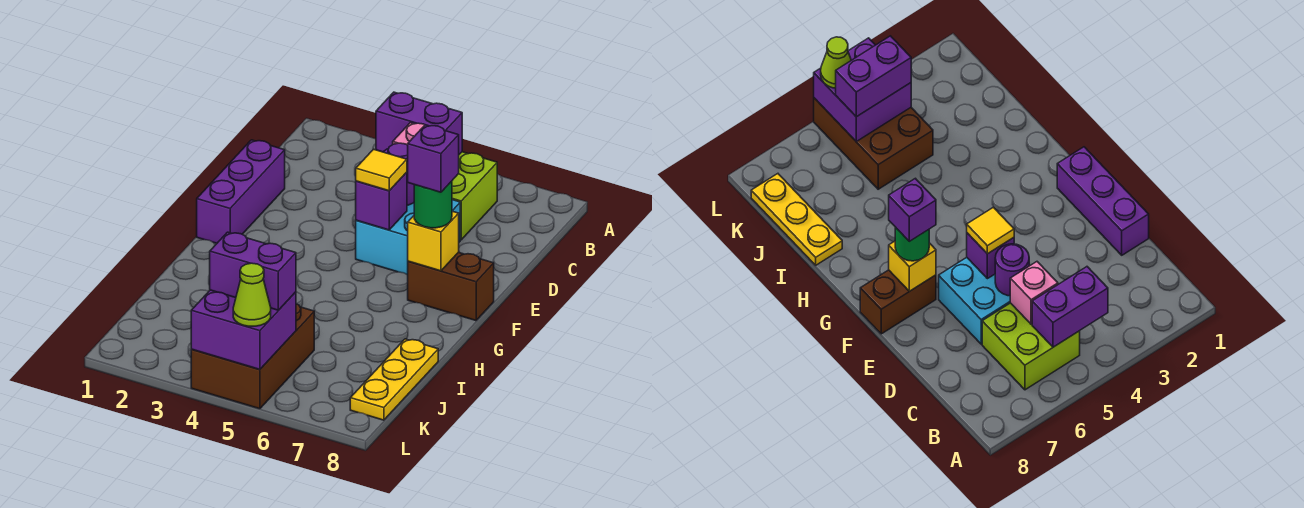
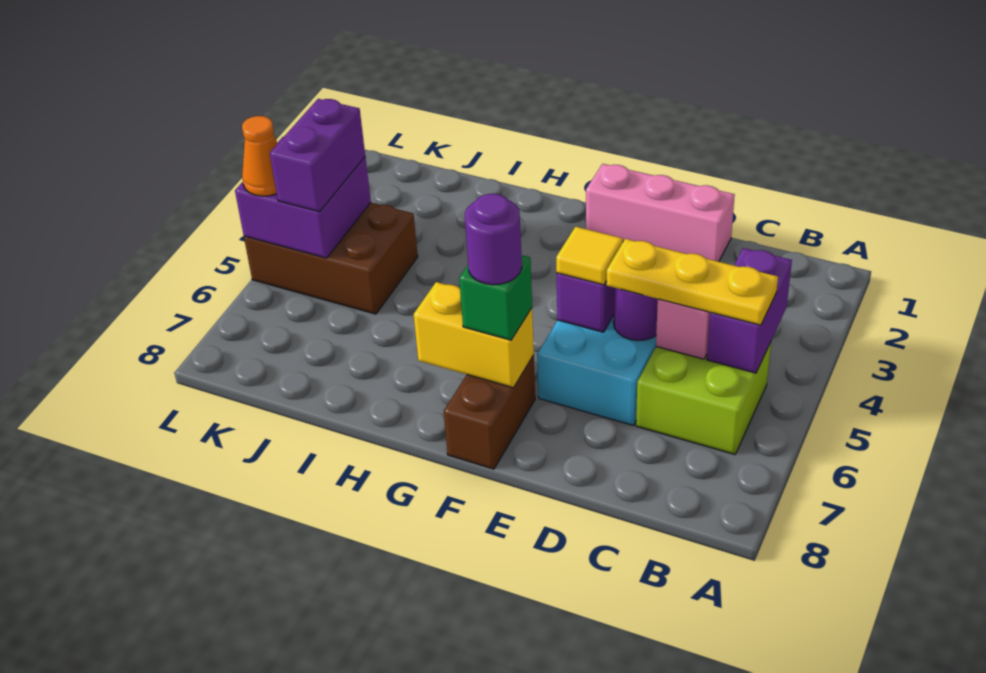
purple 1x3 brick [197,140,285,243] -> pink 1x3 brick [586,164,735,262]
yellow 1x1 brick [408,211,459,271] -> yellow 1x2 brick [414,282,534,388]
green 1x1 round brick [414,181,452,228] -> green 1x1 brick [459,255,532,340]
purple 1x1 brick [408,125,459,192] -> purple 1x1 round brick [465,194,522,285]
yellow 1x3 plate [350,339,438,420] -> yellow 1x3 plate moved to [606,239,778,325]
lime 1x1 cone [233,263,271,326] -> orange 1x1 cone [242,116,278,196]

